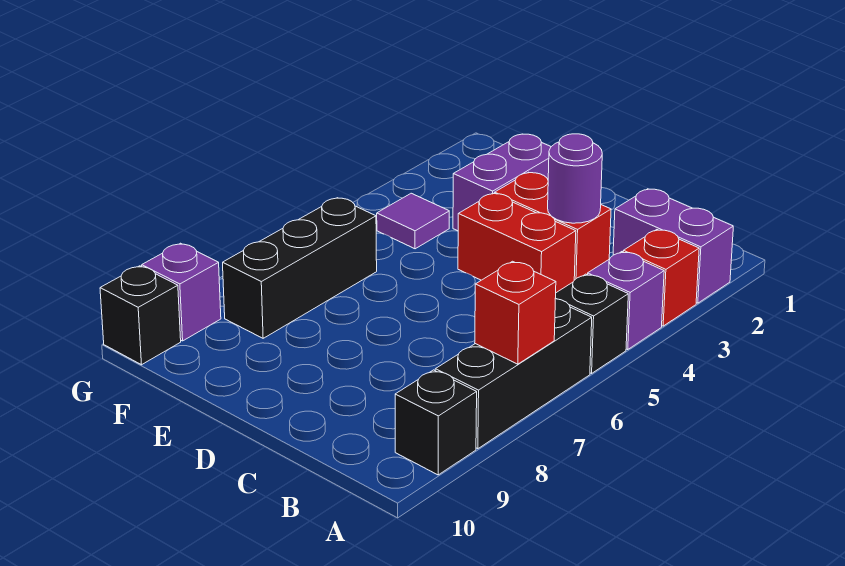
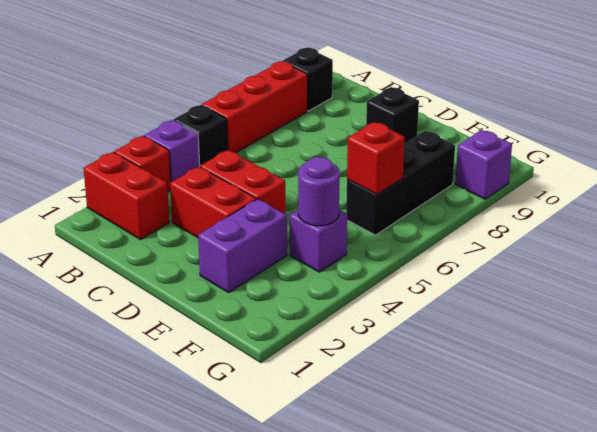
purple 1x2 brick [613,189,733,303] -> red 1x2 brick [83,152,169,240]
black 1x3 brick [435,299,592,449] -> red 1x3 brick [202,62,307,153]
red 1x1 brick [475,261,556,364] -> red 1x1 brick moved to [347,122,405,195]
purple 1x1 round brick [548,134,602,223] -> purple 1x1 round brick moved to [298,157,340,226]
purple 1x1 tile [377,193,449,249] -> purple 1x1 brick [290,209,347,272]
black 1x1 brick [100,266,181,365] -> black 1x1 brick moved to [366,87,419,144]

